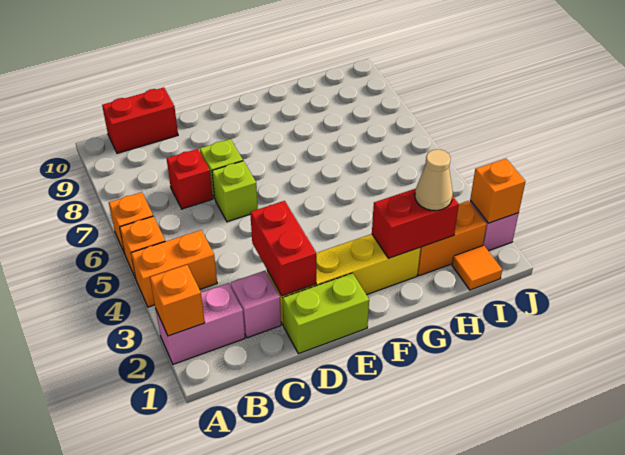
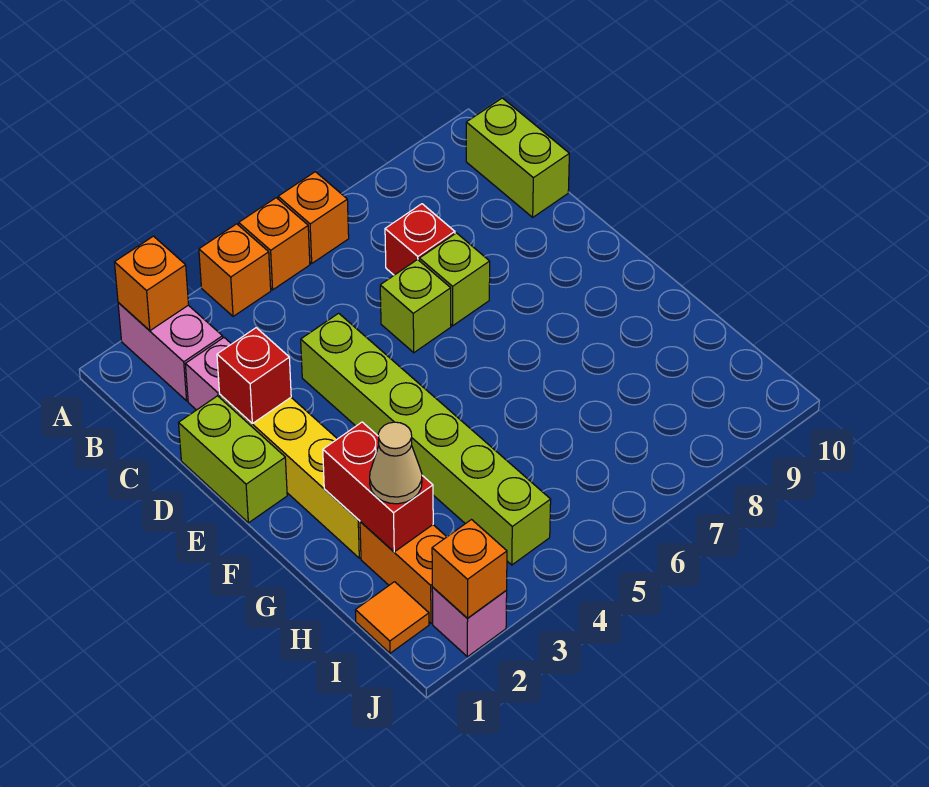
orange 1x2 brick [131,230,217,307] -> orange 1x1 brick [199,224,271,316]
red 1x2 brick [102,87,178,153] -> lime 1x2 brick [466,98,569,217]
red 1x2 brick [250,201,316,296] -> red 1x1 brick [217,328,291,423]
none -> lime 1x6 brick [301,313,551,565]

